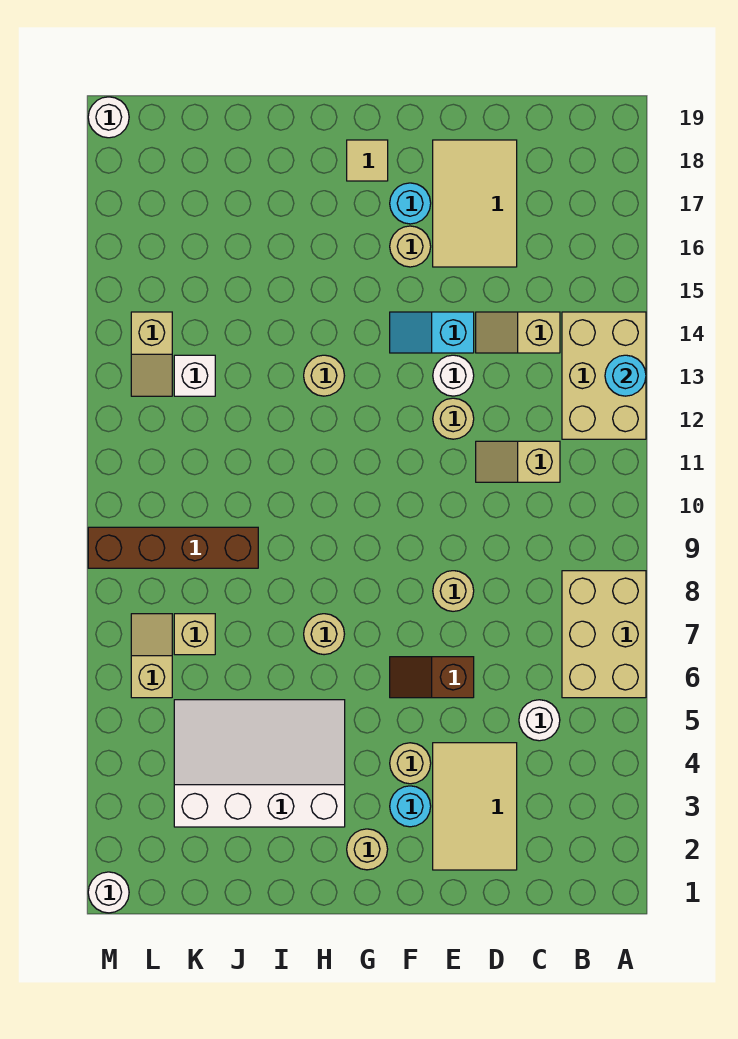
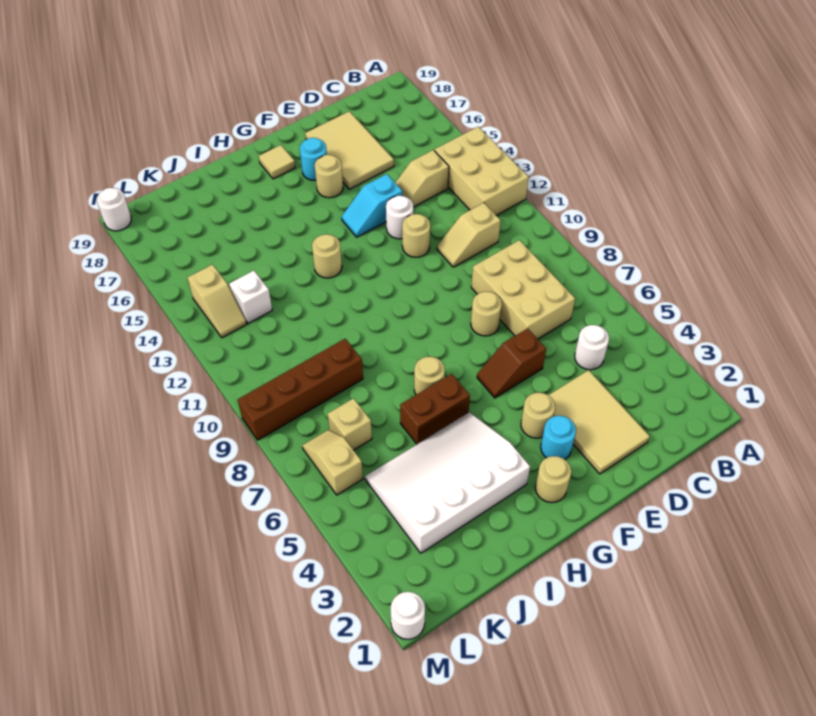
tan 2x3 brick [562,571,646,698] -> tan 2x3 brick moved to [471,240,575,339]
cyan 1x1 round brick [605,355,646,396] -> none
none -> brown 1x2 brick [400,374,470,444]

